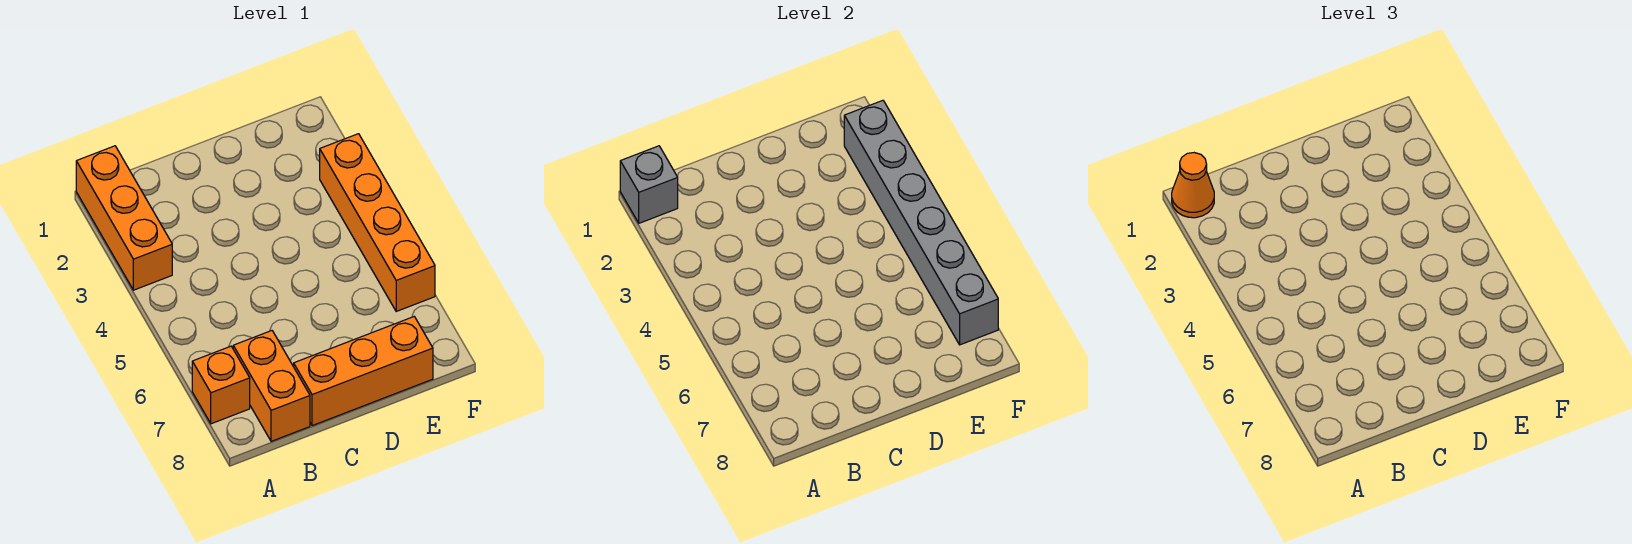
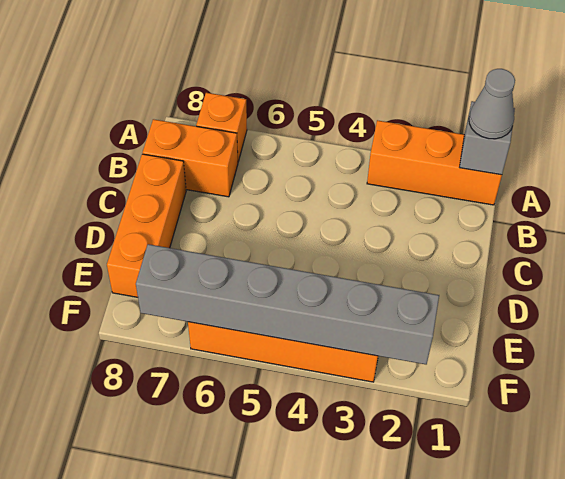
orange 1x1 cone [1172,153,1214,218] -> grey 1x1 cone [469,69,515,139]

